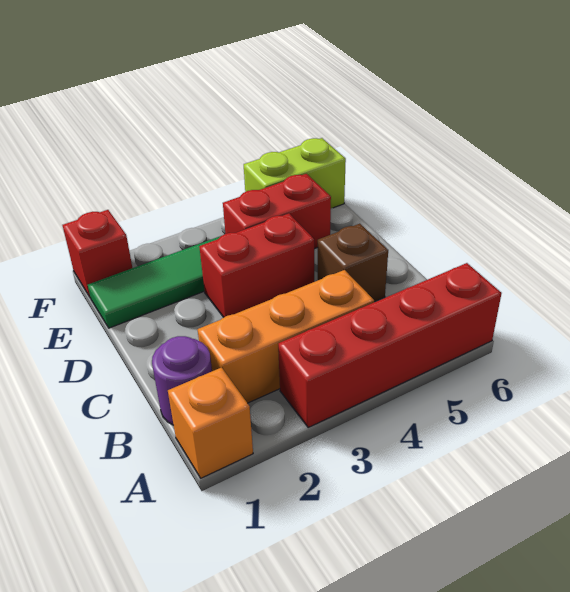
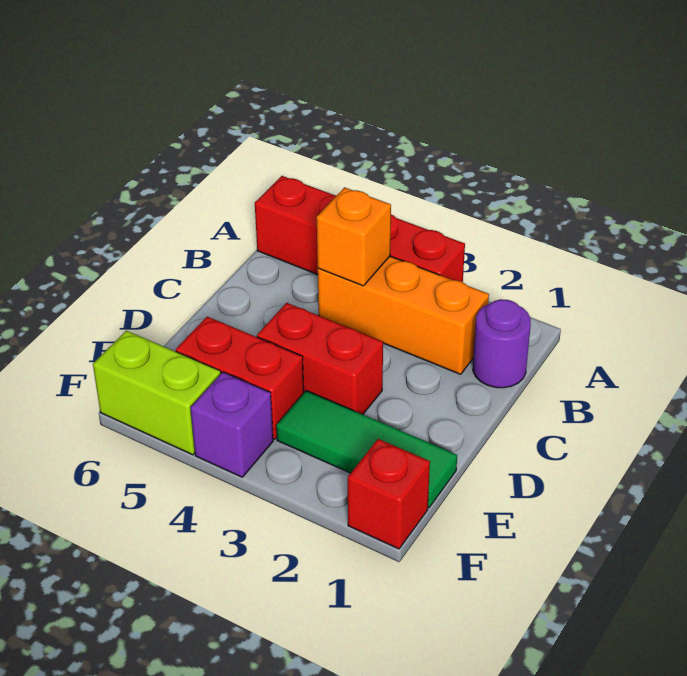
orange 1x1 brick [168,368,253,478] -> orange 1x1 brick moved to [317,187,391,286]
brown 1x1 brick [318,224,388,302] -> none
none -> purple 1x1 brick [190,372,273,477]

